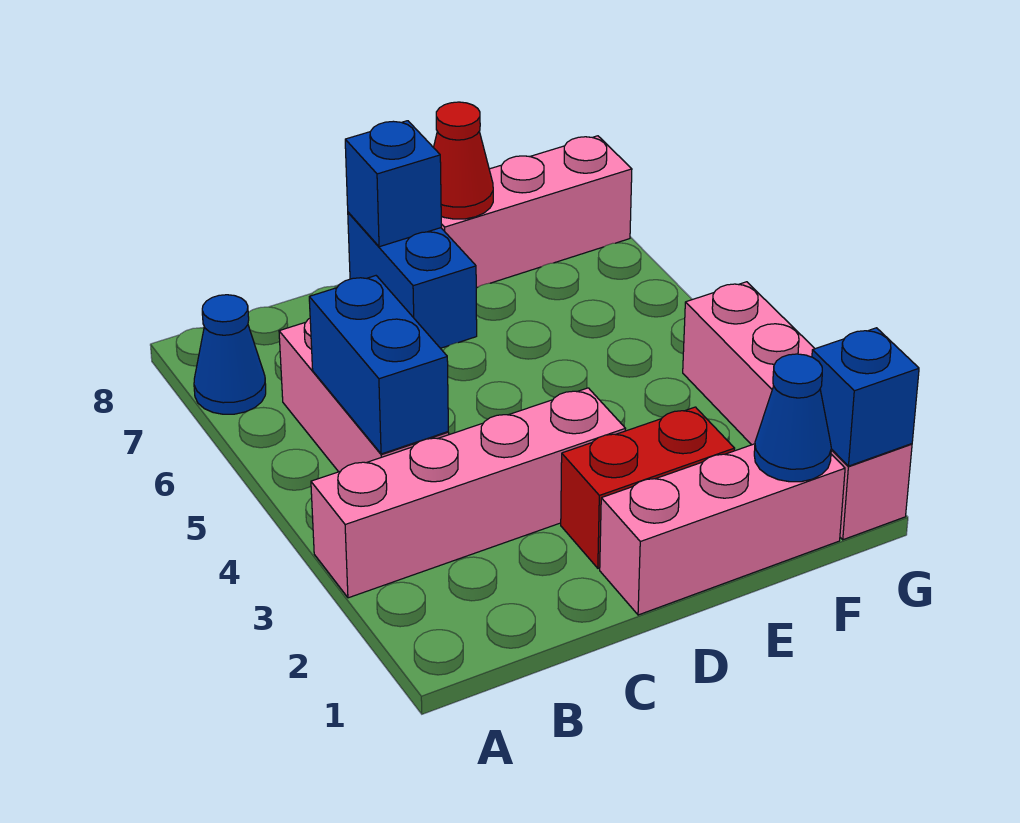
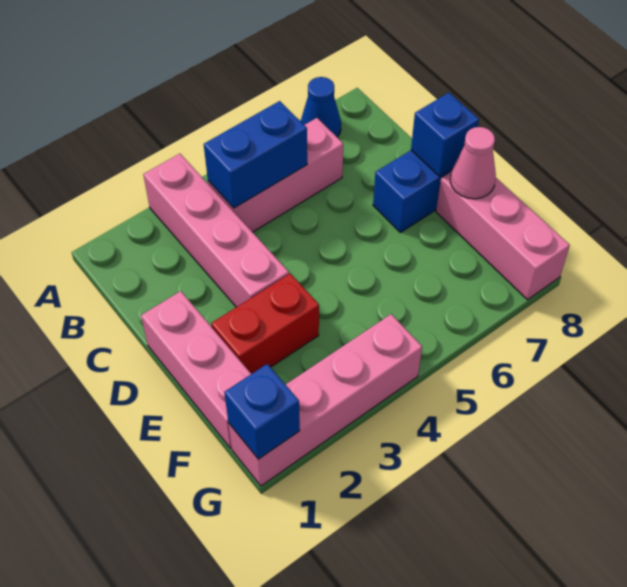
red 1x2 brick [561,407,735,568] -> red 1x2 brick turned to [211,274,319,374]
red 1x1 cone [434,102,493,219] -> pink 1x1 cone [450,127,496,199]
blue 1x1 cone [754,354,831,482] -> none

